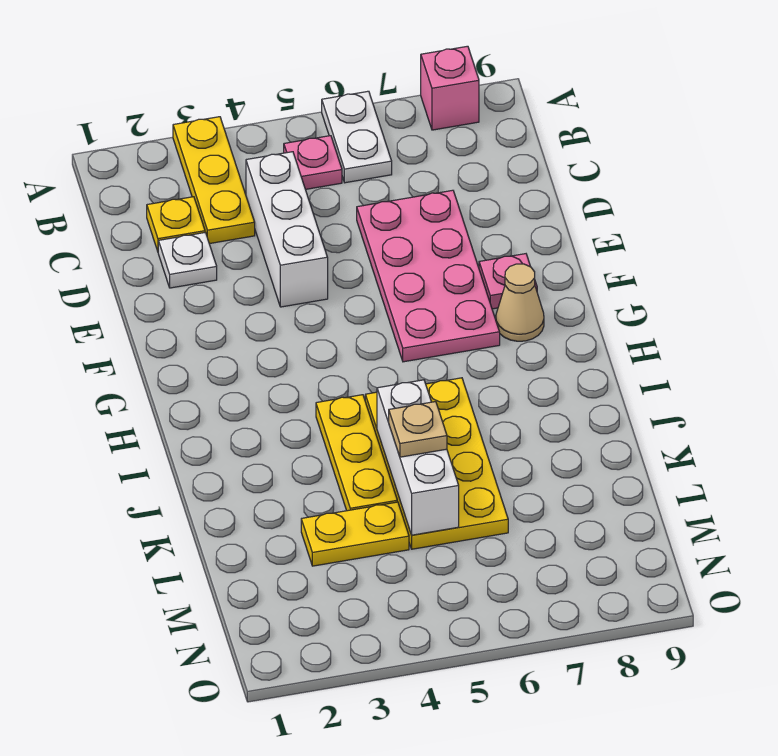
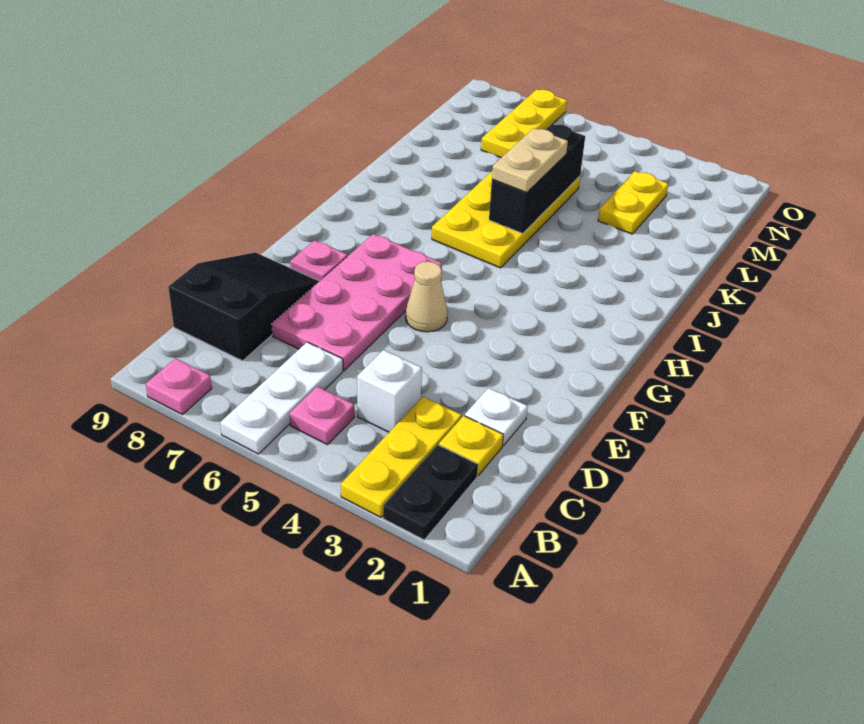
none -> black 1x2 plate [383,445,478,540]
white 1x2 plate [322,91,392,183] -> white 1x3 plate [220,342,343,454]
pink 1x1 brick [421,46,479,130] -> pink 1x1 plate [146,358,212,415]
white 1x3 brick [246,152,328,307] -> white 1x1 brick [357,350,422,432]
none -> black 2x3 slope [168,252,319,361]
tan 1x1 cone [496,264,544,341] -> tan 1x1 cone moved to [405,261,448,332]
yellow 1x3 plate [316,395,397,511] -> yellow 1x3 plate moved to [481,89,567,158]
white 1x3 brick [377,380,459,535] -> black 1x3 brick [489,124,585,234]
tan 1x1 plate [389,402,447,457] -> tan 1x2 plate [492,128,568,193]
yellow 1x2 plate [301,502,409,566] -> yellow 1x2 plate turned to [598,171,668,234]

